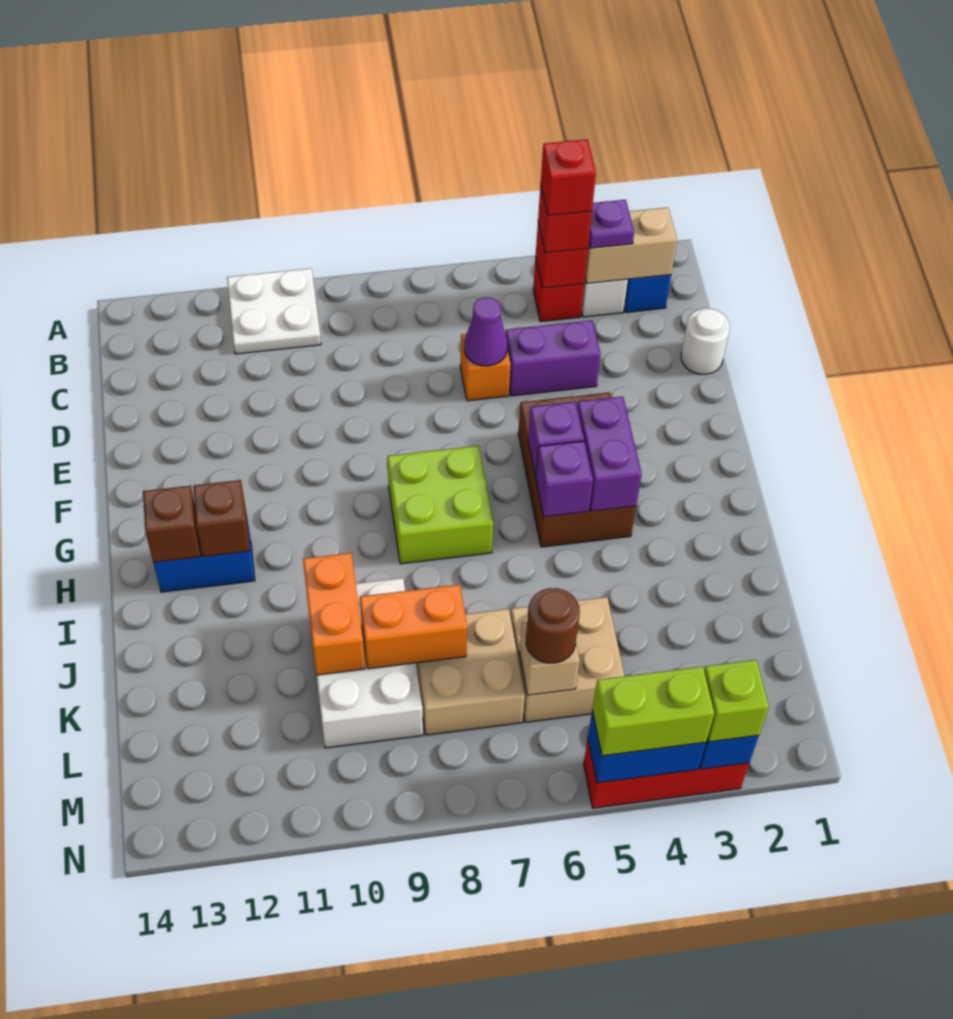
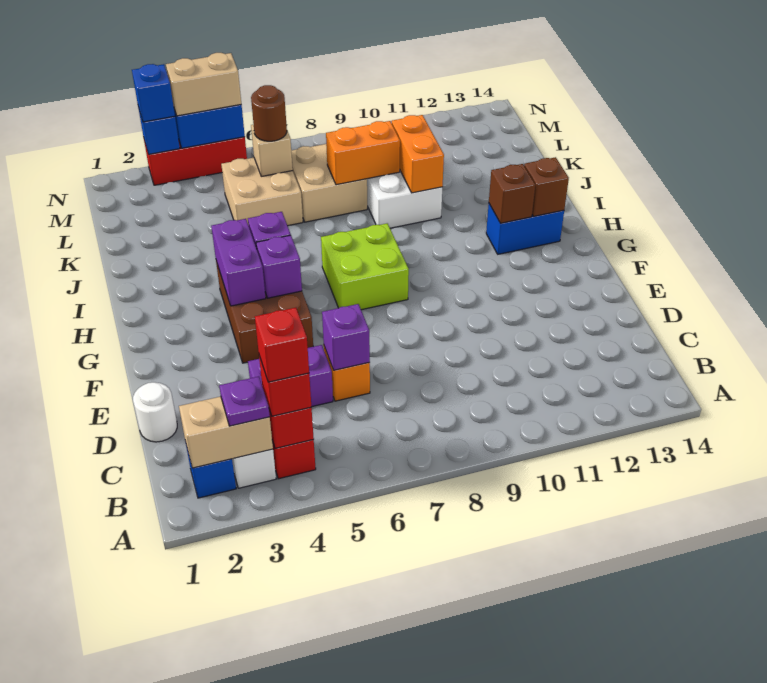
white 2x2 plate [227,268,321,354] -> none
purple 1x1 cone [464,297,507,366] -> purple 1x1 brick [322,304,370,370]
lime 1x1 brick [704,660,769,742] -> blue 1x1 brick [132,64,175,122]
lime 1x2 brick [592,667,714,756] -> tan 1x2 brick [166,53,241,116]

